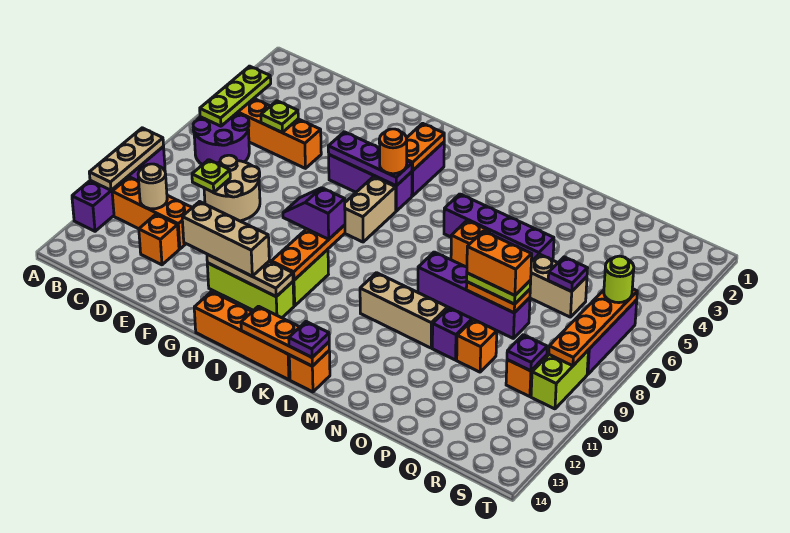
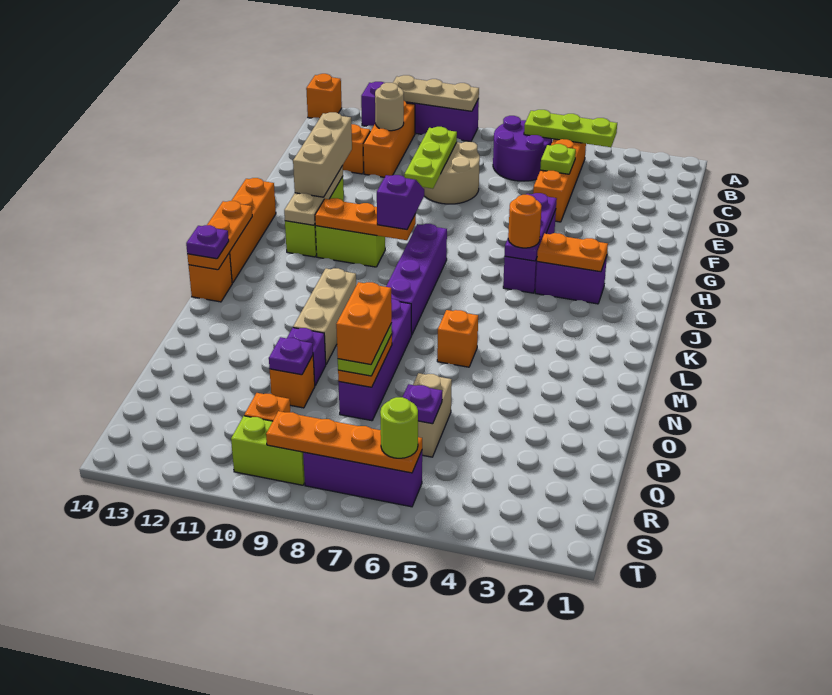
none -> orange 1x1 brick [306,74,342,118]
lime 1x1 plate [192,160,230,192] -> lime 1x3 plate [404,127,457,189]
tan 1x2 brick [345,177,396,242] -> none
purple 1x4 brick [444,194,554,262] -> purple 1x4 brick moved to [386,224,447,334]
purple 1x1 plate [507,335,547,371] -> purple 1x1 plate moved to [269,337,313,375]

